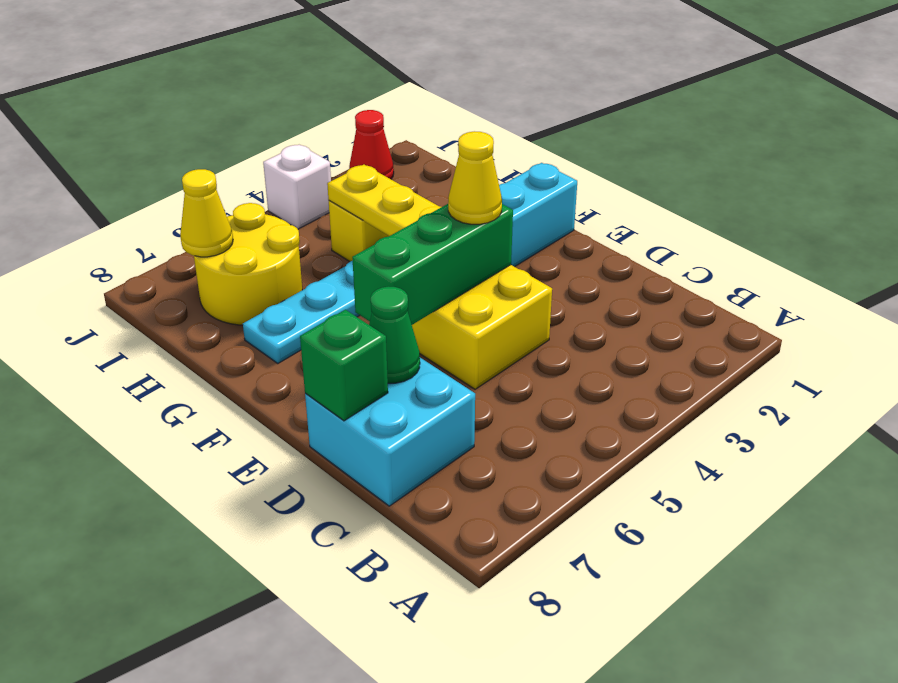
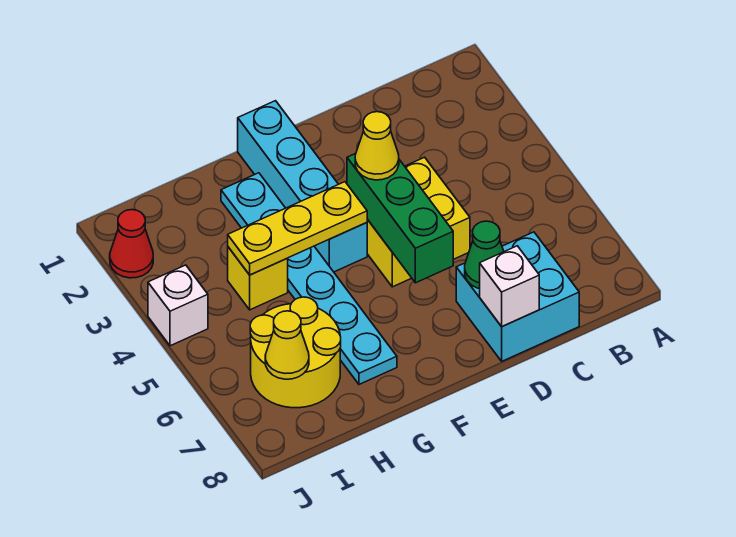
green 1x1 brick [300,310,388,421] -> white 1x1 brick [480,246,539,327]

